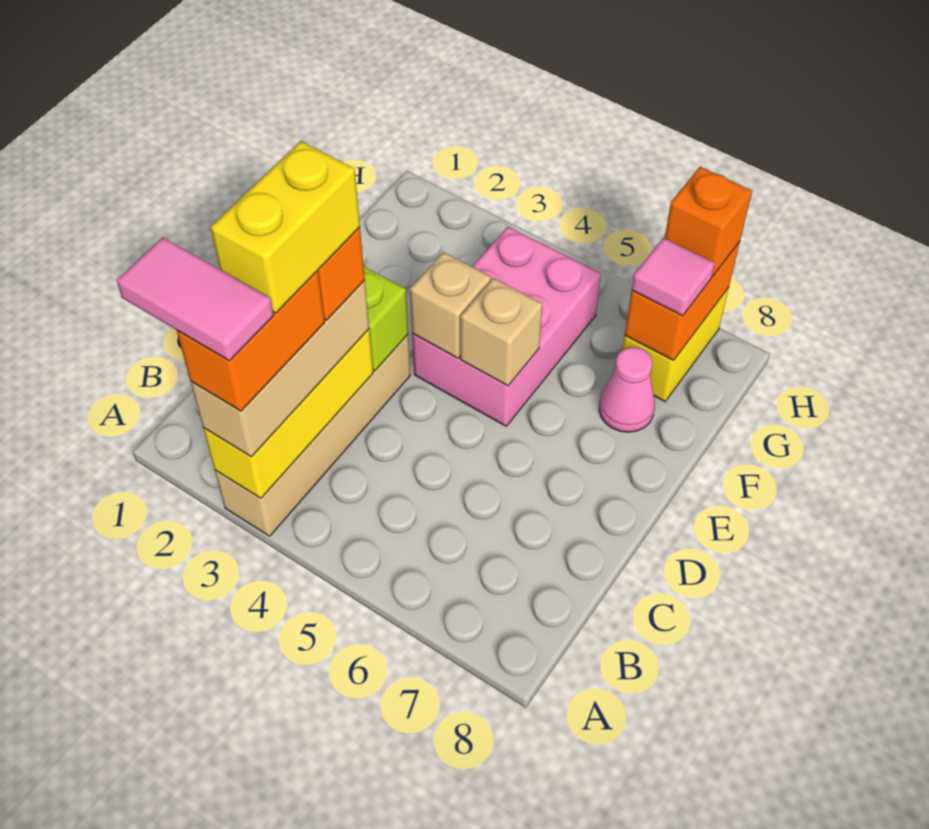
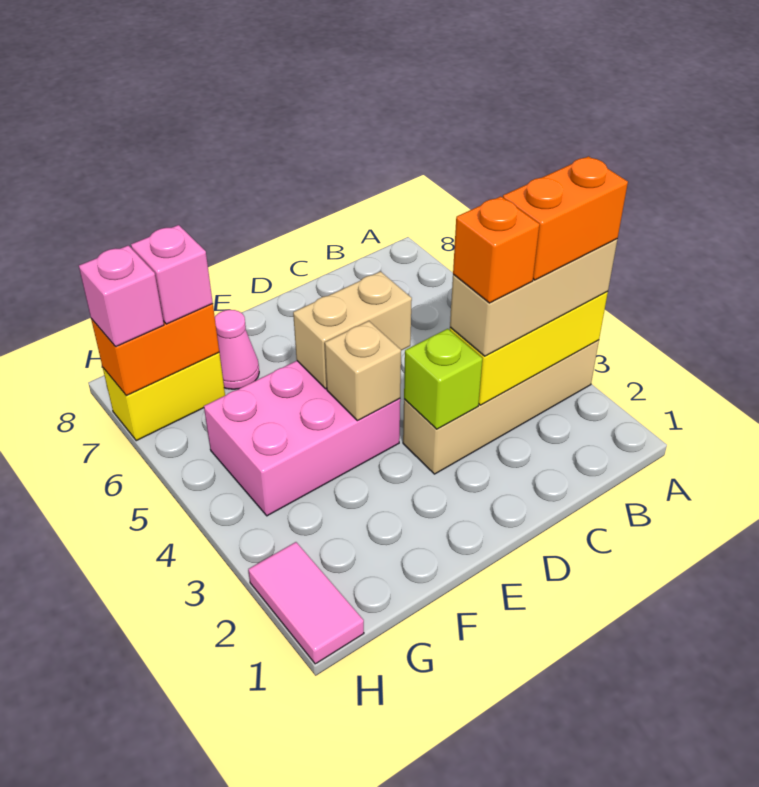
pink 1x2 tile [117,237,274,361] -> pink 1x2 tile moved to [248,542,364,664]
yellow 1x2 brick [211,141,360,313] -> none
tan 1x1 brick [461,278,542,386] -> tan 1x2 brick [293,271,412,389]
pink 1x1 tile [632,238,715,316] -> pink 1x1 brick [131,225,213,324]
orange 1x1 brick [665,167,752,276] -> pink 1x1 brick [79,245,164,347]

